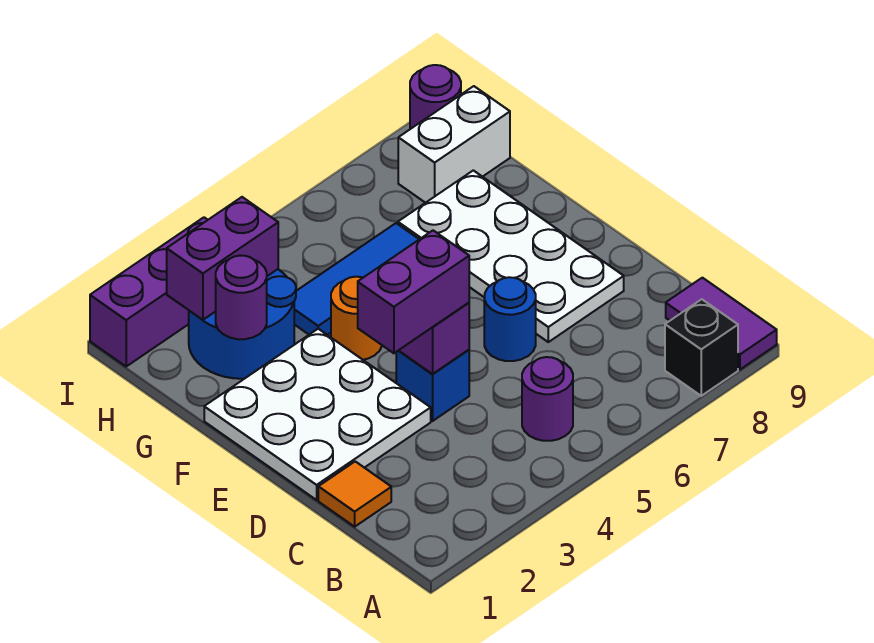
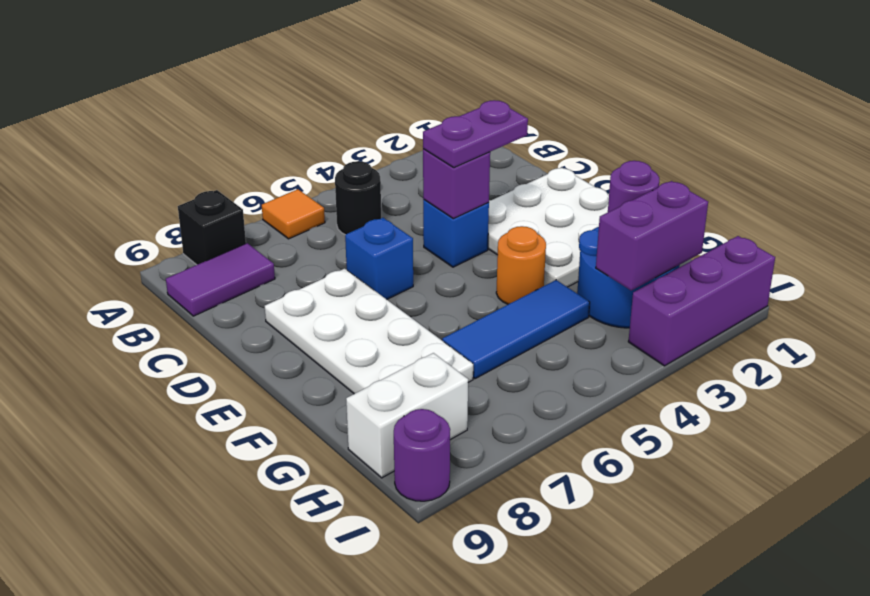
purple 1x2 tile [666,278,777,370] -> purple 1x2 tile turned to [166,243,275,316]
purple 1x1 round brick [522,357,573,441] -> black 1x1 round brick [335,161,381,235]
orange 1x1 tile [318,461,391,527] -> orange 1x1 tile moved to [262,189,325,239]
purple 1x2 brick [358,231,469,353] -> purple 1x2 plate [423,100,528,168]
blue 1x1 round brick [484,277,536,361] -> blue 1x1 brick [345,218,413,299]

